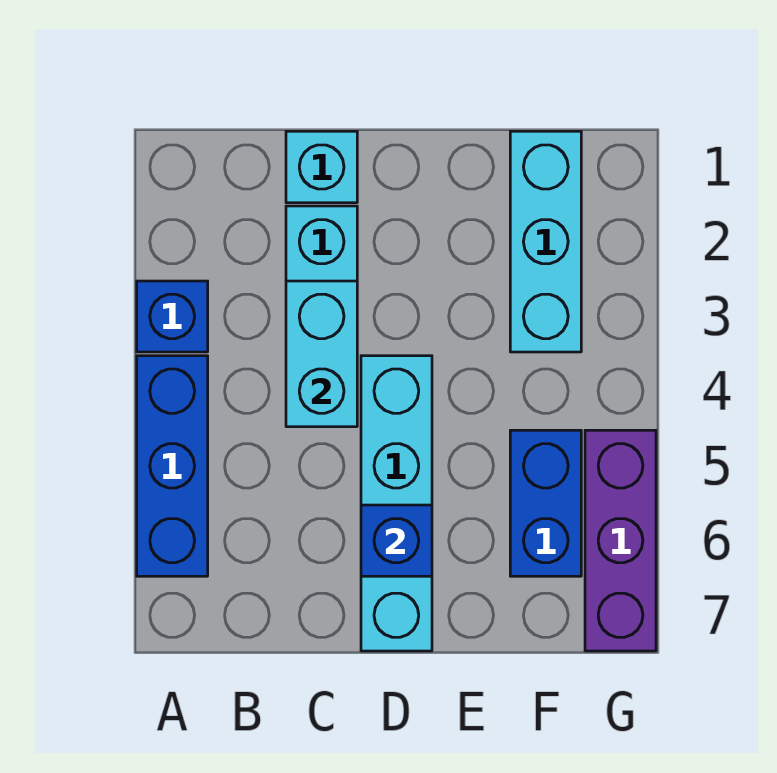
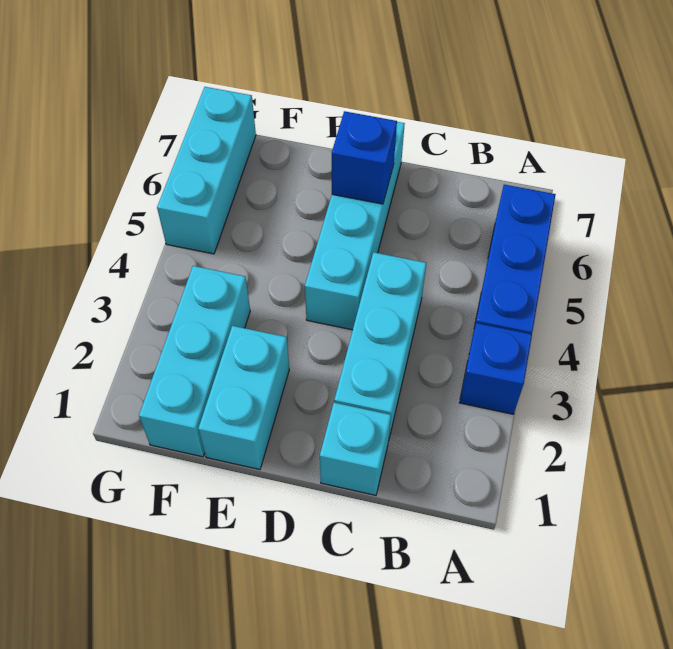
cyan 1x2 brick [286,281,357,427] -> cyan 1x2 brick moved to [198,326,289,470]
blue 1x2 brick [510,430,581,576] -> none
purple 1x3 brick [585,430,656,651] -> cyan 1x3 brick [157,87,256,254]

